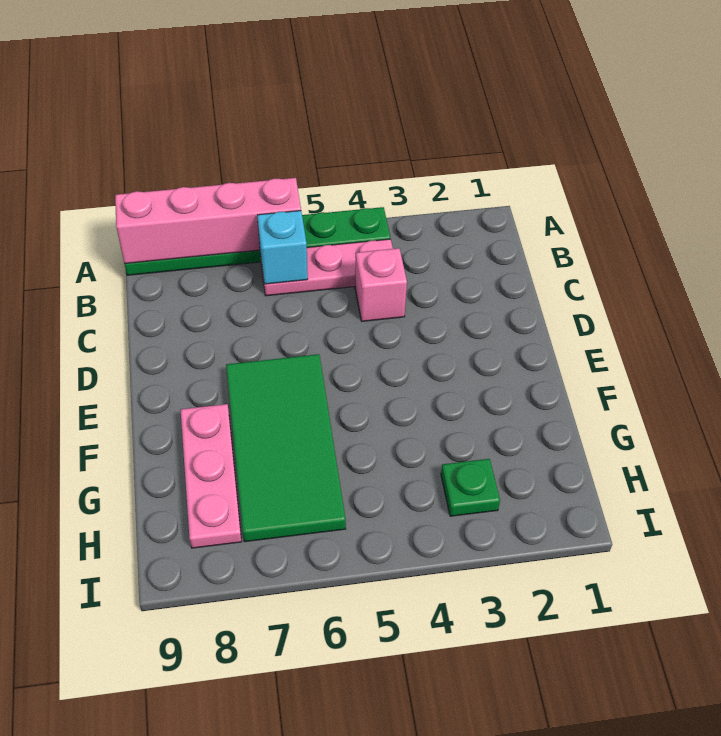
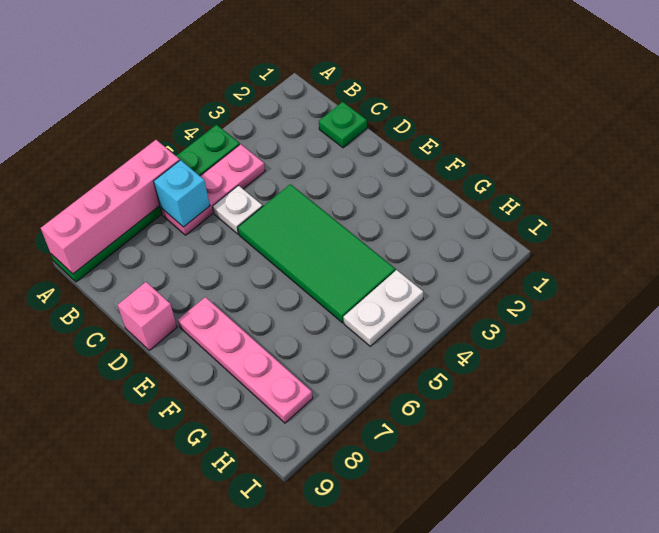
pink 1x1 brick [355,248,407,321] -> pink 1x1 brick moved to [118,282,177,351]
none -> white 1x1 plate [213,186,263,234]
green 2x4 tile [226,354,346,542] -> green 2x4 tile moved to [238,184,395,323]
pink 1x3 plate [181,404,242,548] -> pink 1x4 plate [178,297,313,423]
green 1x1 plate [441,459,500,516] -> green 1x1 plate moved to [319,102,367,148]
none -> white 1x2 plate [343,270,423,346]

